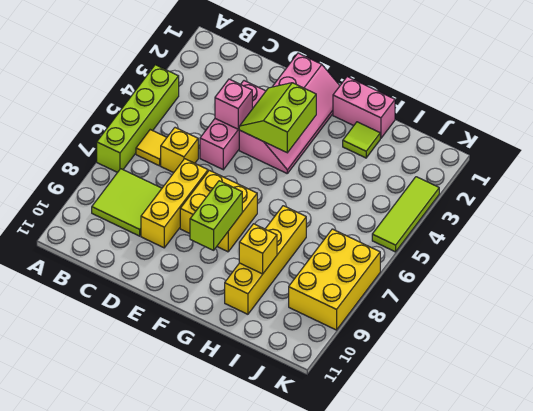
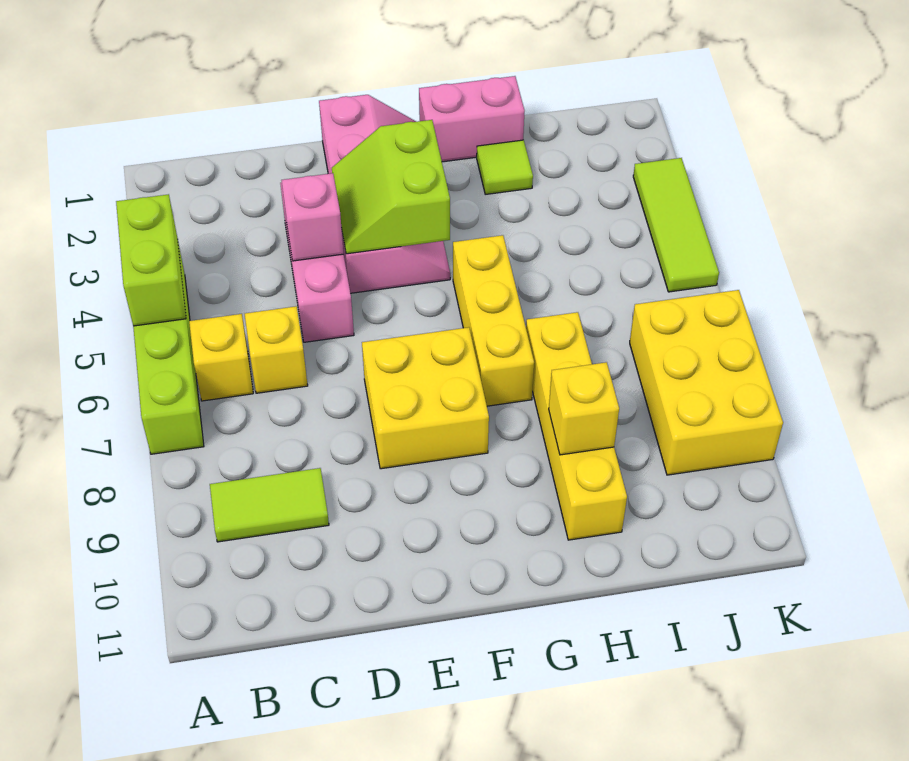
yellow 1x1 tile [136,130,167,166] -> yellow 1x1 brick [189,314,253,401]
lime 2x2 tile [92,169,162,236] -> lime 1x2 tile [210,468,329,542]
yellow 1x3 brick [141,159,208,248] -> yellow 1x3 brick moved to [453,235,534,406]
lime 1x2 brick [190,181,242,250] -> lime 1x2 brick moved to [116,194,186,326]

